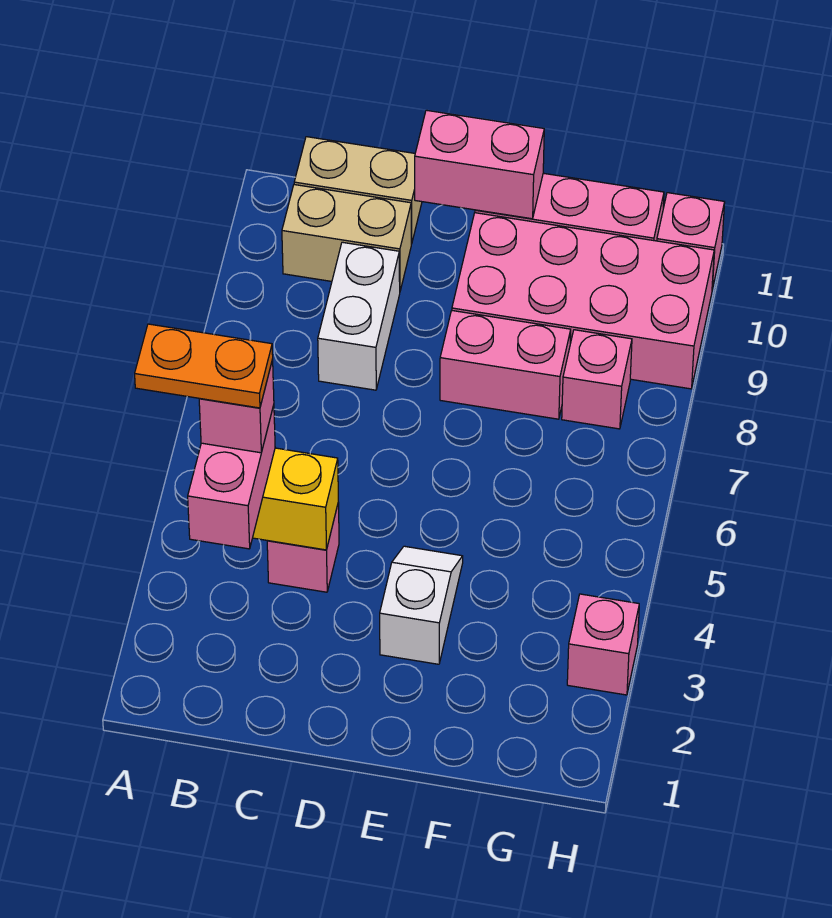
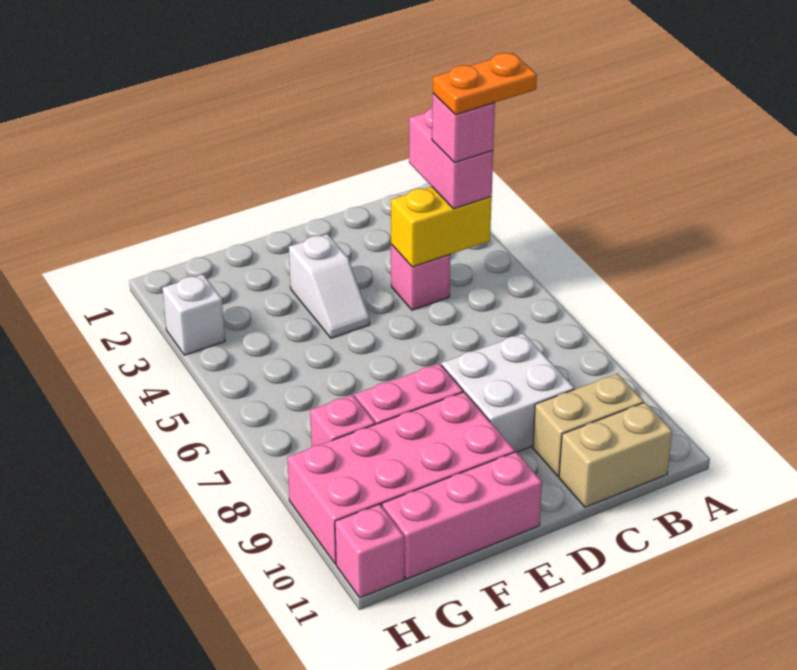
white 1x2 brick [318,242,400,390] -> white 2x2 brick [442,333,574,452]
pink 1x2 brick [415,110,544,219] -> none
pink 1x1 brick [567,594,639,695] -> white 1x1 brick [163,274,225,355]

